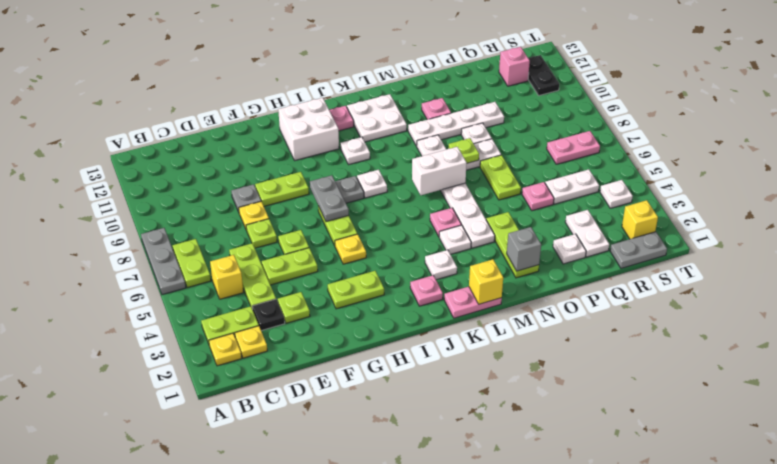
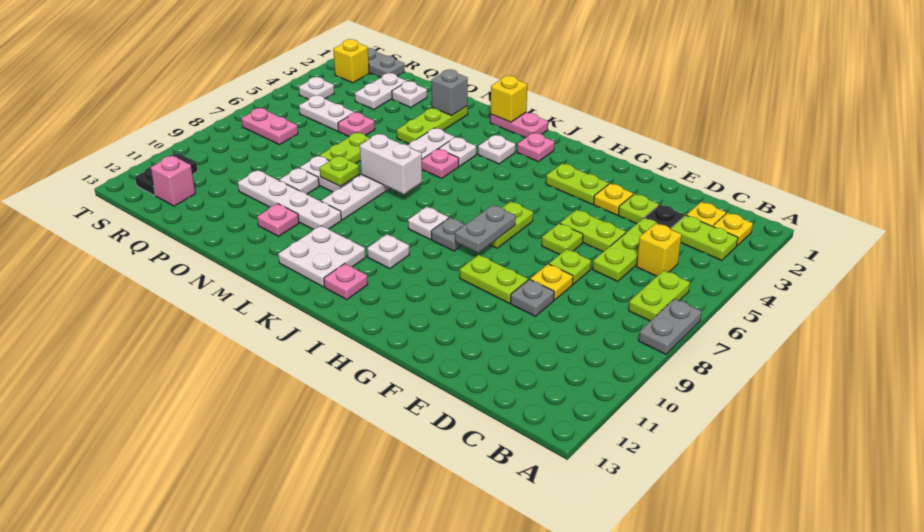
grey 1x3 plate [141,228,186,295] -> grey 1x2 plate [639,299,702,354]
yellow 1x1 plate [335,234,366,264] -> yellow 1x1 plate moved to [594,184,633,215]
white 2x2 brick [278,98,339,160] -> none

